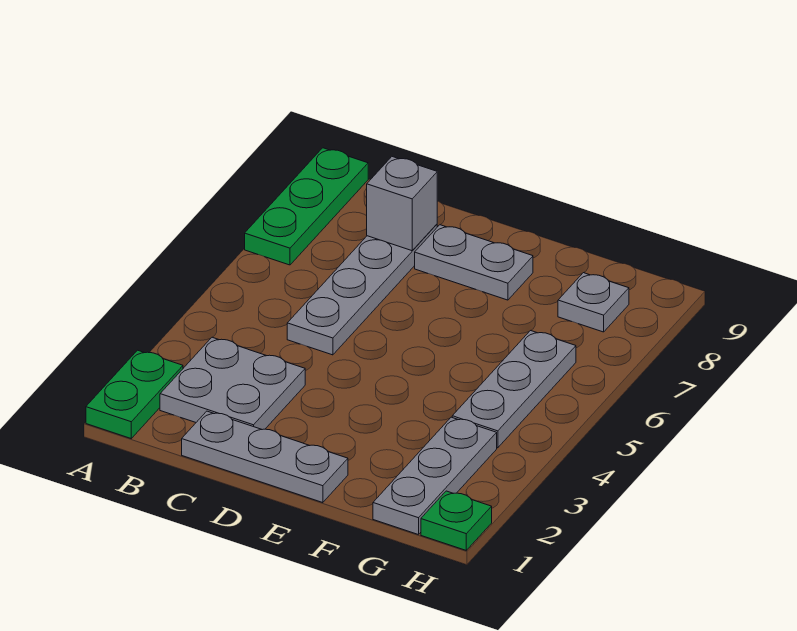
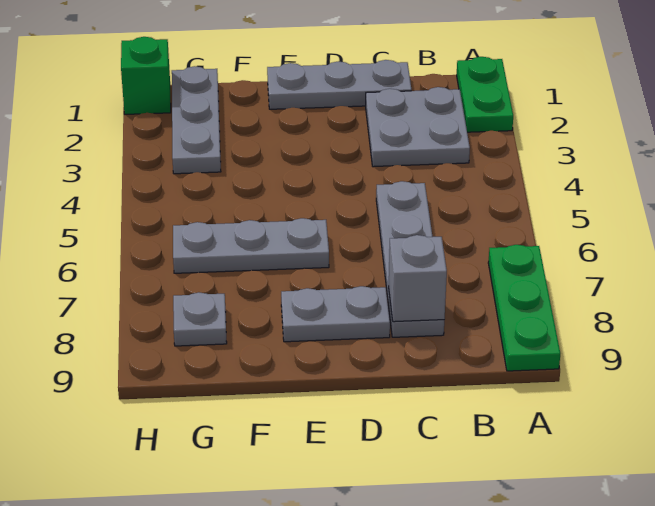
grey 1x3 plate [452,331,576,448] -> grey 1x3 plate turned to [173,218,329,273]
green 1x1 plate [421,491,492,550] -> green 1x1 brick [121,37,171,114]

